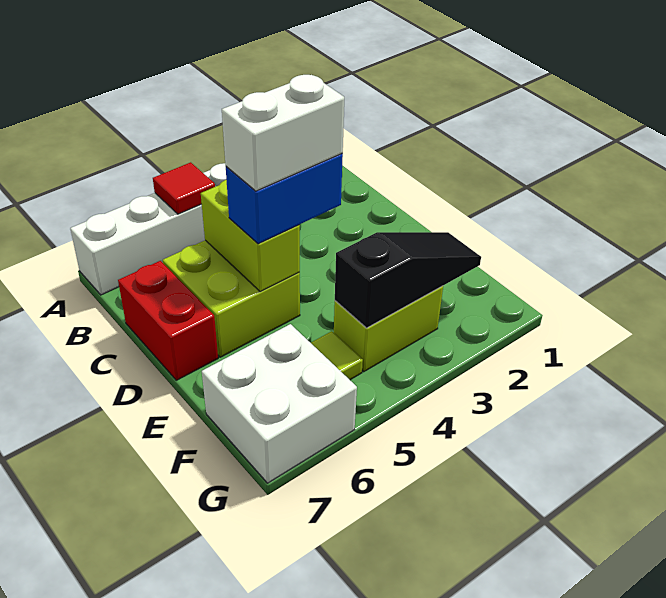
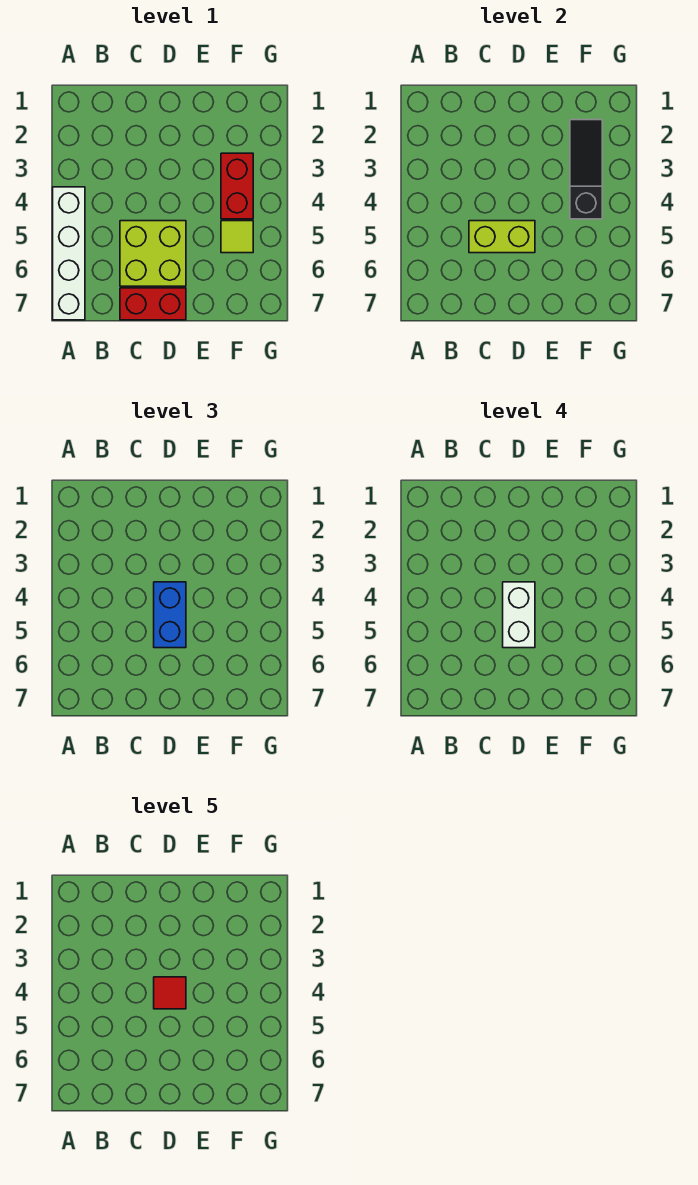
red 1x1 tile [153,162,215,214] -> red 1x1 tile moved to [154,977,186,1009]
lime 1x2 brick [334,286,443,372] -> red 1x2 brick [221,153,253,219]
white 2x2 brick [202,324,357,483] -> none

